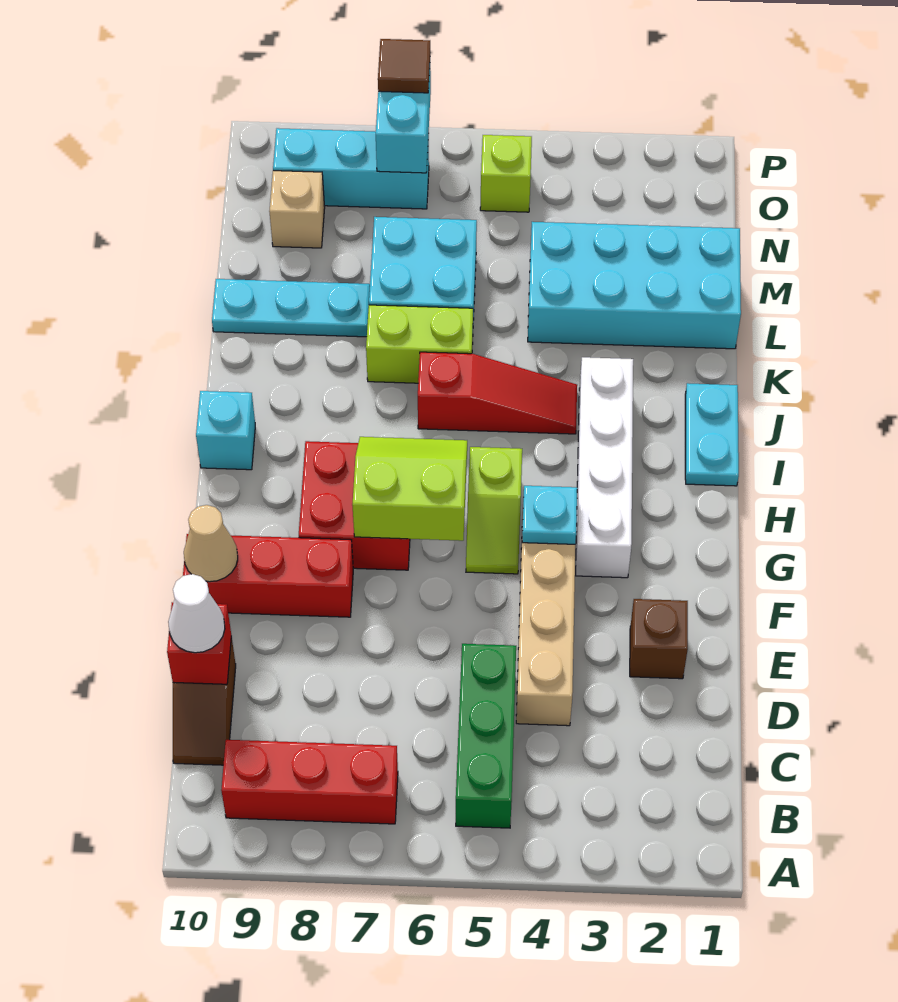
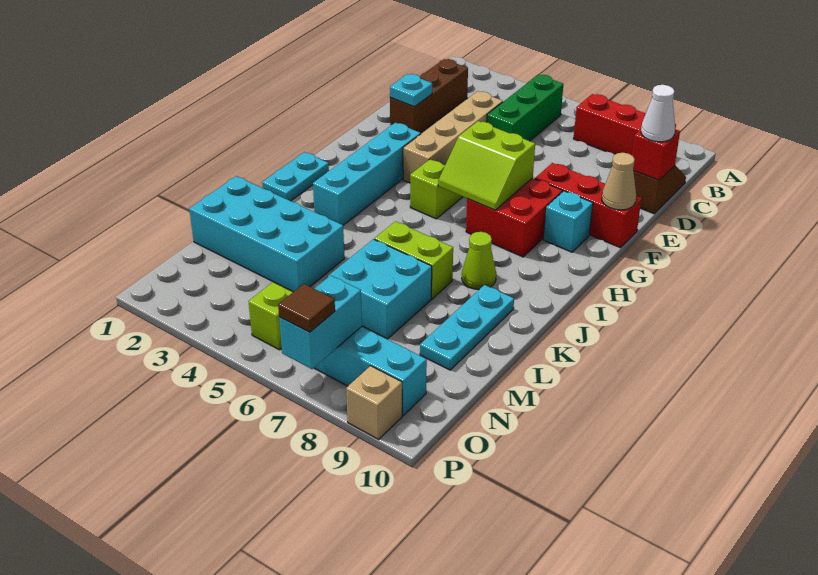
brown 1x1 brick [630,599,688,679] -> brown 1x3 brick [390,59,468,134]
white 1x4 brick [576,357,633,578] -> cyan 1x4 brick [313,123,421,225]
cyan 1x1 plate [522,486,577,544] -> cyan 1x1 plate moved to [390,74,432,107]
cyan 1x1 brick [196,391,255,470] -> cyan 1x1 brick moved to [544,191,593,252]
red 1x3 slope [418,352,577,434] -> none
none -> lime 1x1 cone [462,232,496,290]
cyan 1x3 plate [212,279,370,337] -> cyan 1x3 plate turned to [420,285,514,370]
tan 1x1 brick [269,171,325,248] -> tan 1x1 brick moved to [346,366,402,439]

